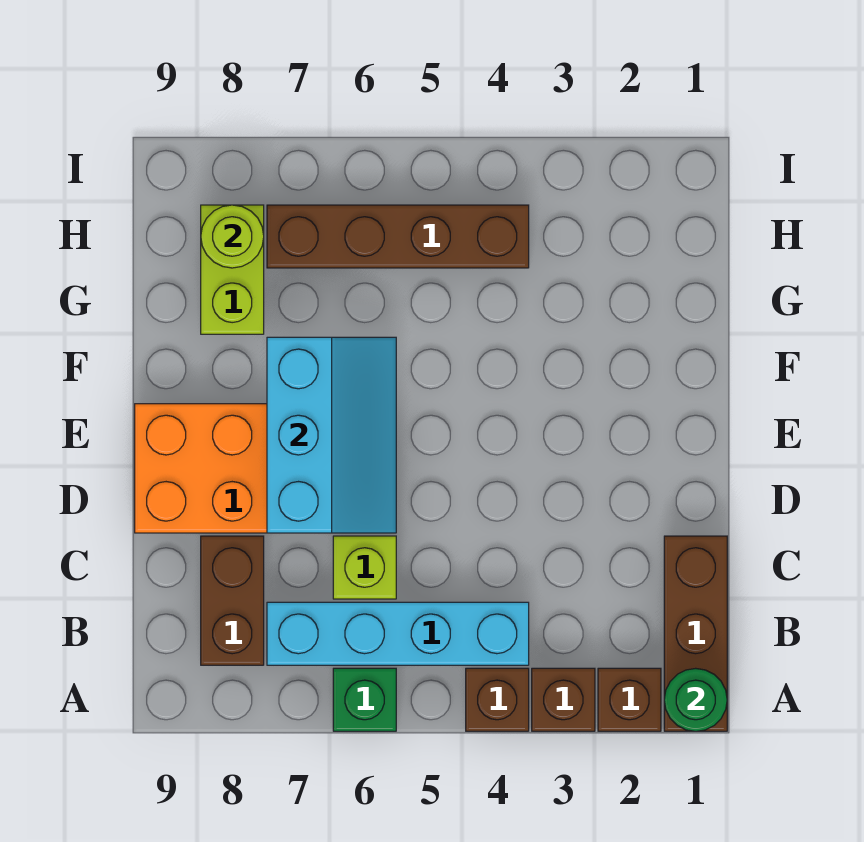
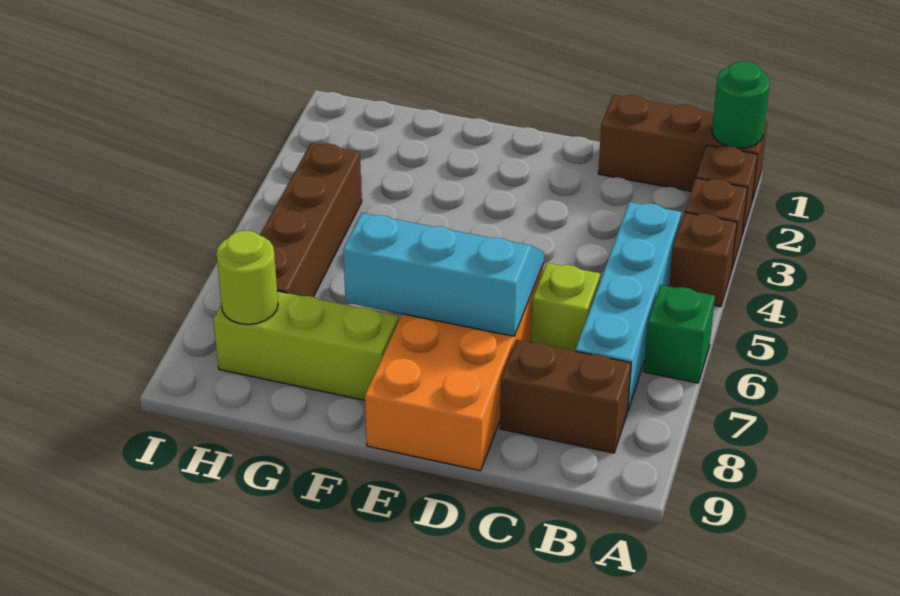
lime 1x2 brick [201,205,264,334] -> lime 1x3 brick [213,291,399,400]

